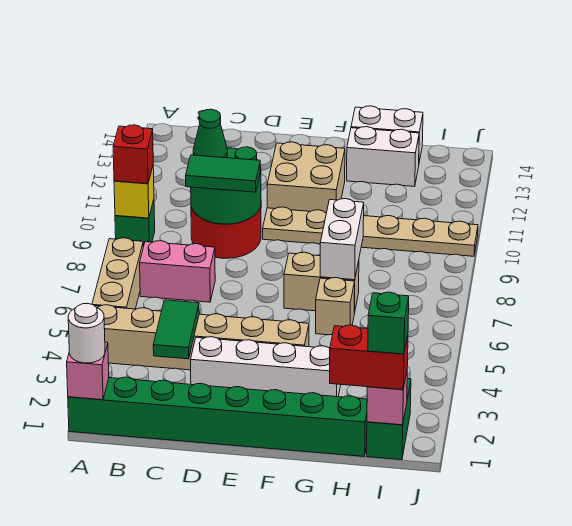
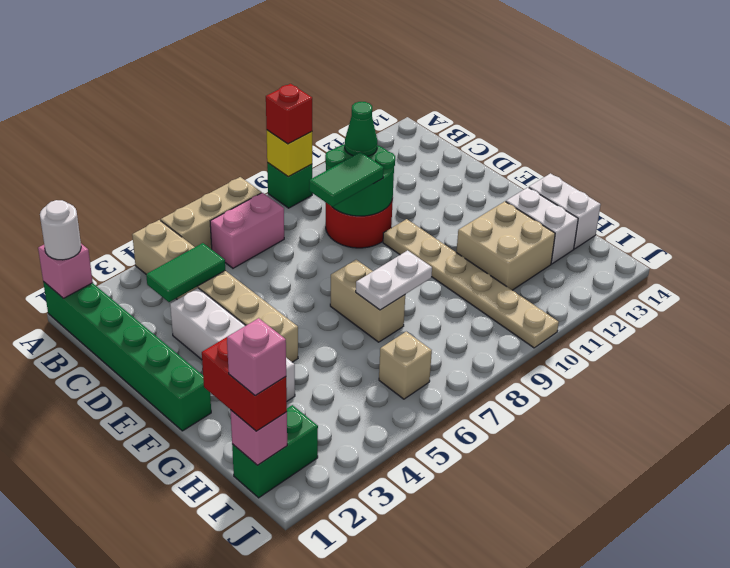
green 1x8 brick [68,377,367,456] -> green 1x6 brick [43,282,211,431]
pink 1x2 brick [140,241,215,302] -> pink 1x2 brick turned to [210,193,284,268]
green 1x2 tile [186,155,260,192] -> green 1x2 tile turned to [309,152,384,207]
tan 2x2 brick [267,142,345,213] -> tan 2x2 brick moved to [456,201,555,290]
tan 1x1 brick [316,278,355,335] -> tan 1x1 brick moved to [379,332,432,399]
white 1x2 brick [320,199,364,280] -> white 1x2 plate [356,250,432,310]
green 1x1 brick [368,292,409,354] -> pink 1x1 brick [227,318,286,396]

